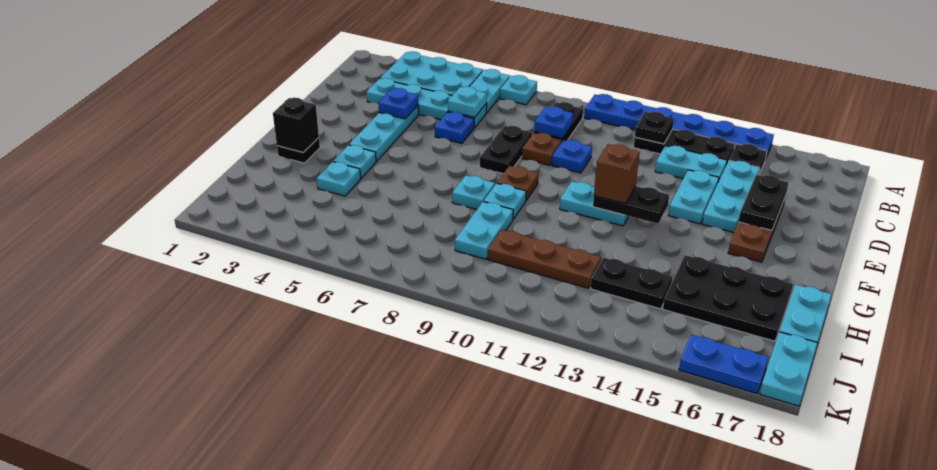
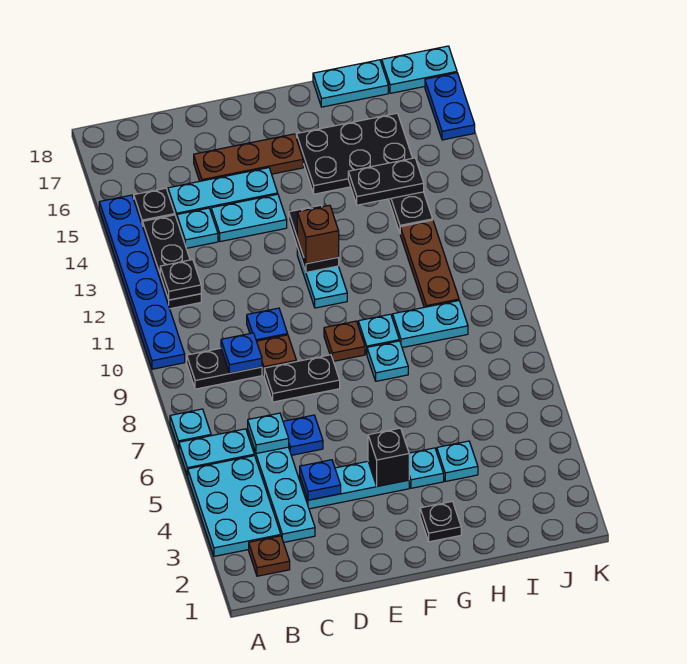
none -> brown 1x1 plate [249,536,290,576]
cyan 1x2 plate [655,146,727,182] -> cyan 1x1 plate [177,208,218,248]
black 1x2 plate [739,175,789,230] -> black 1x2 plate moved to [348,158,424,205]
black 1x1 brick [273,98,319,152] -> black 1x1 brick moved to [368,428,409,486]
black 2x3 plate [663,255,793,341] -> black 2x3 plate turned to [296,113,412,194]

